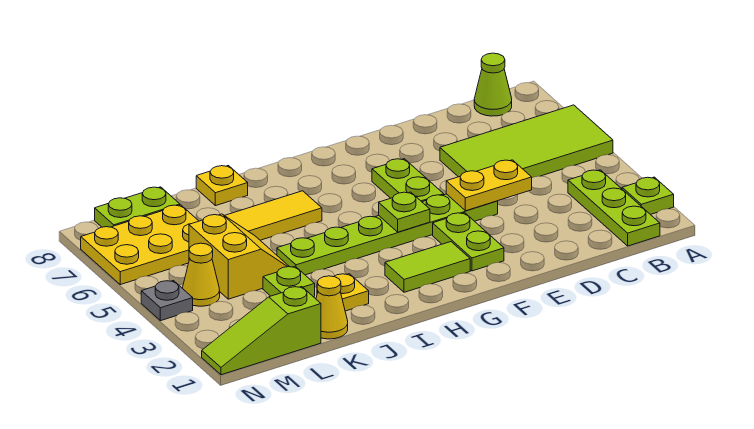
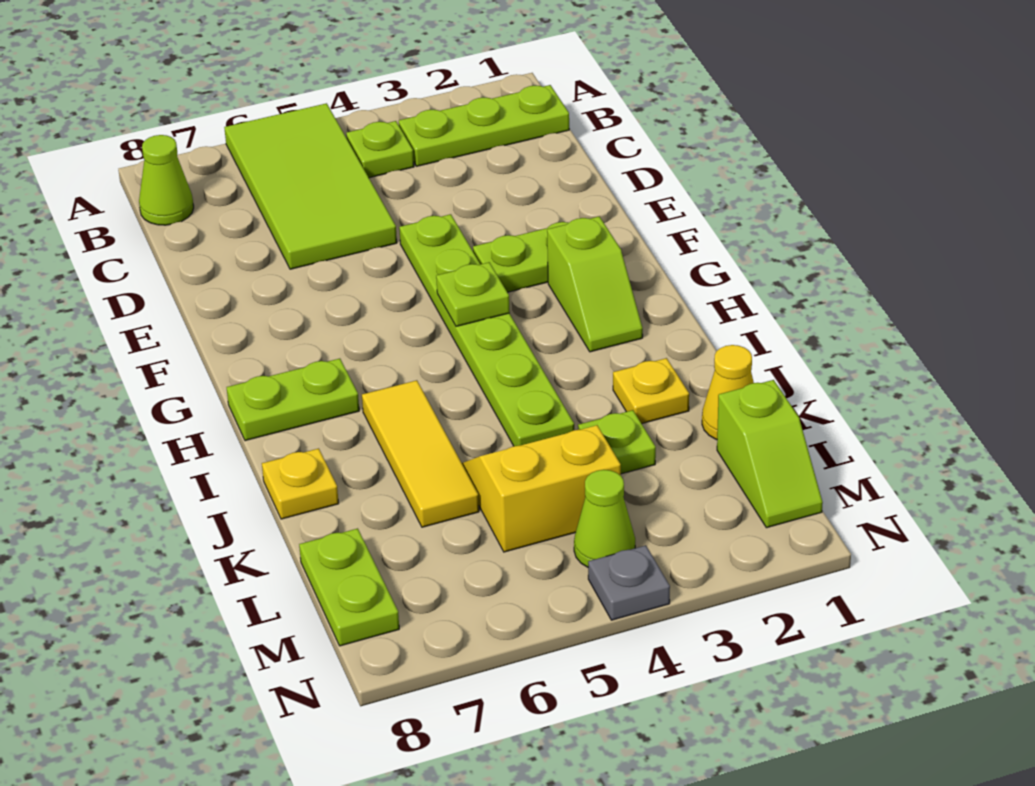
lime 1x1 plate [622,177,674,215] -> lime 1x1 plate moved to [346,121,414,178]
yellow 1x2 plate [446,160,532,211] -> none
lime 1x2 plate [372,159,444,202] -> lime 1x2 plate moved to [227,359,359,441]
lime 1x2 tile [385,242,470,292] -> lime 1x2 slope [547,216,643,352]
lime 1x3 slope [202,287,321,375] -> lime 1x2 slope [717,380,823,528]
yellow 2x3 plate [81,205,198,285] -> none
yellow 1x1 cone [183,243,220,306] -> lime 1x1 cone [574,470,635,567]

